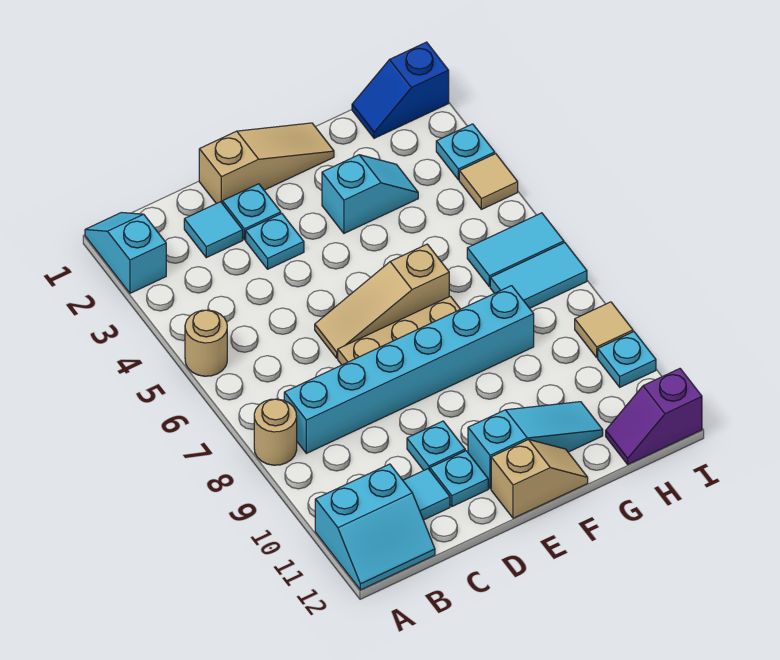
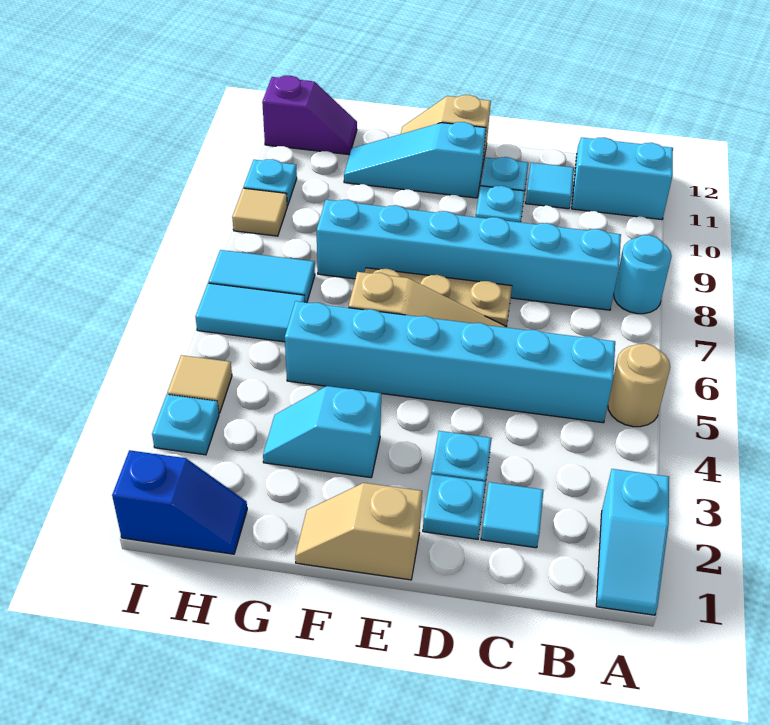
tan 1x1 round brick [254,399,297,465] -> cyan 1x1 round brick [614,235,672,314]
none -> cyan 1x6 brick [285,301,615,423]
tan 1x3 slope [199,123,334,204] -> tan 1x2 slope [295,483,422,580]

